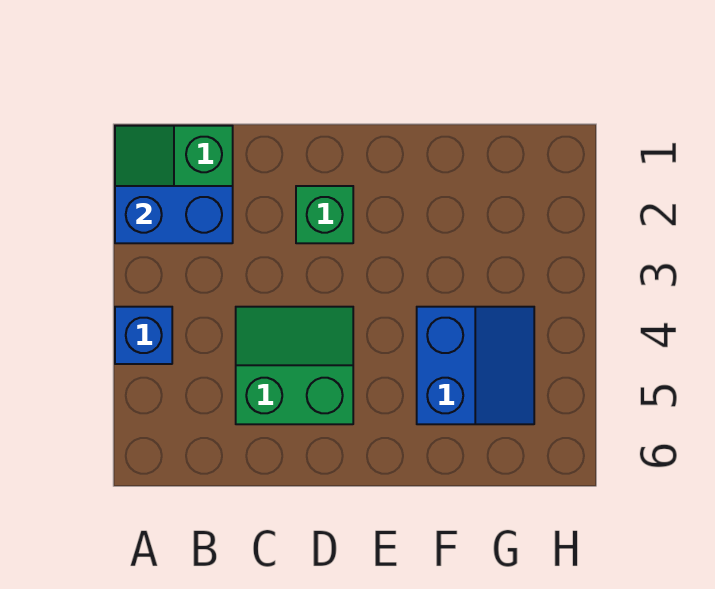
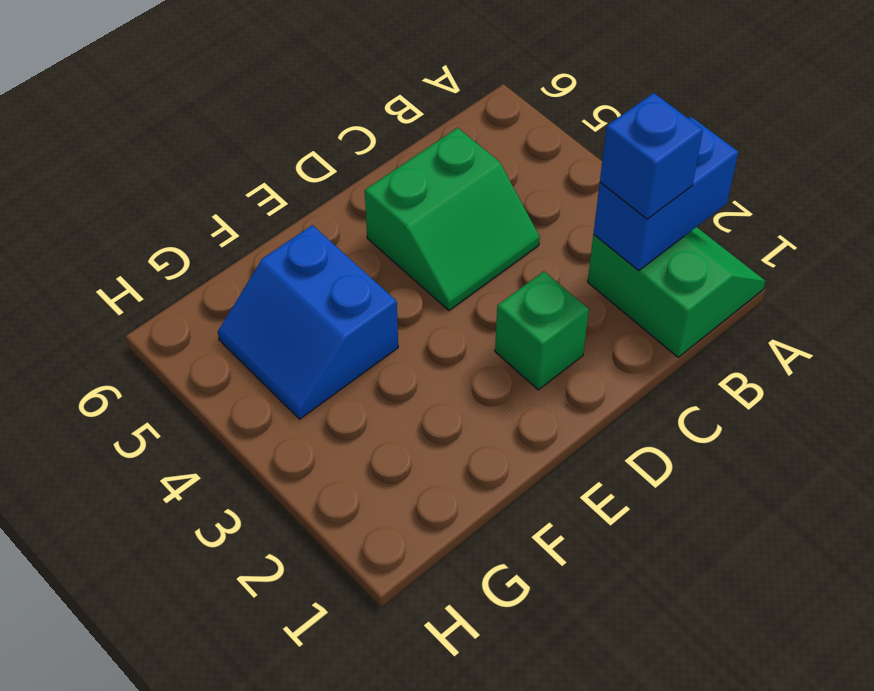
blue 1x1 brick [115,307,172,364] -> blue 1x1 brick moved to [600,93,703,219]

